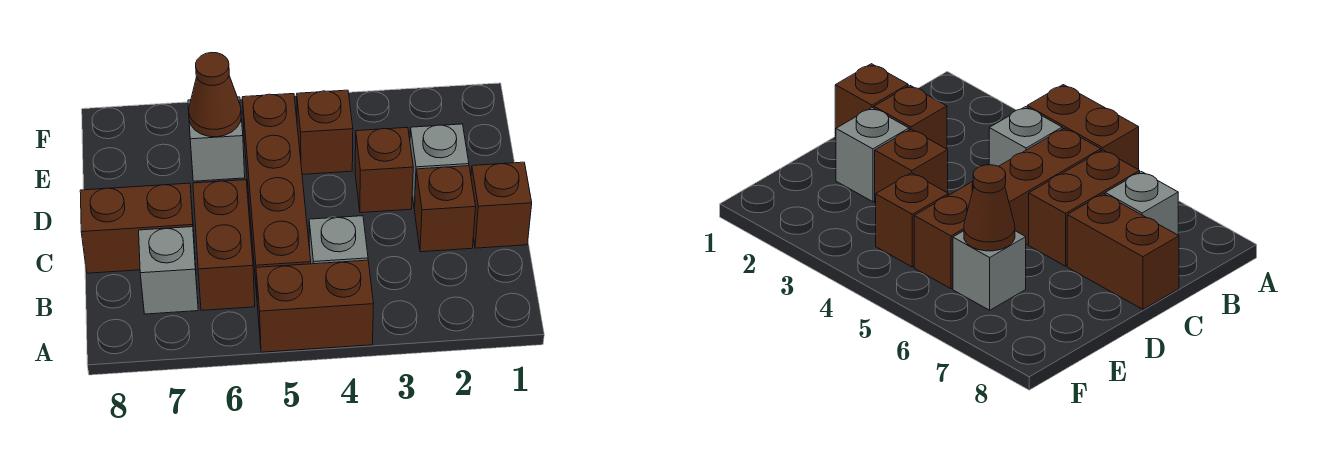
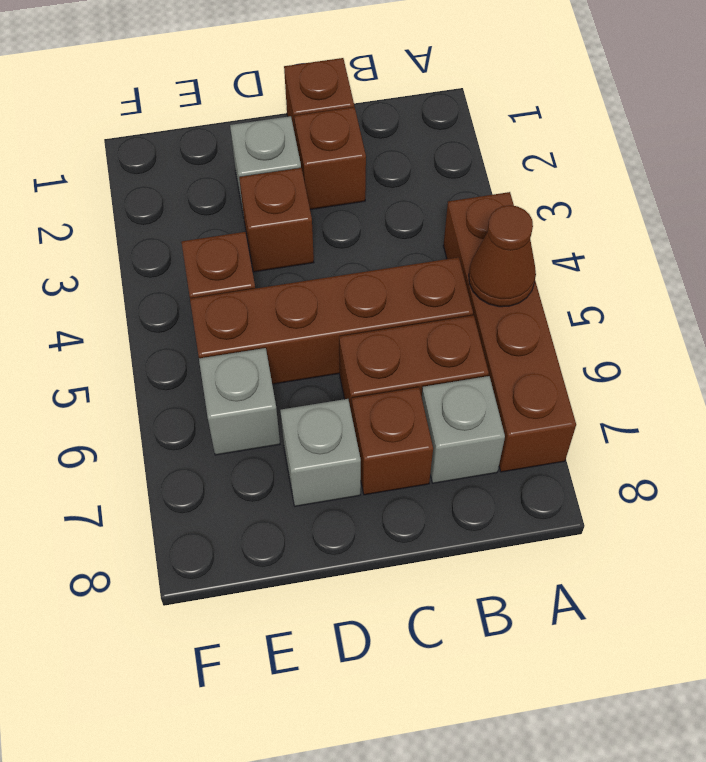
brown 1x2 brick [256,260,373,352] -> brown 1x4 brick [443,192,576,472]
grey 1x1 brick [309,216,368,264] -> grey 1x1 brick moved to [280,399,361,506]
brown 1x2 brick [80,183,195,273] -> brown 1x1 brick [352,387,433,495]
brown 1x1 cone [189,53,241,137] -> brown 1x1 cone moved to [469,205,536,307]

